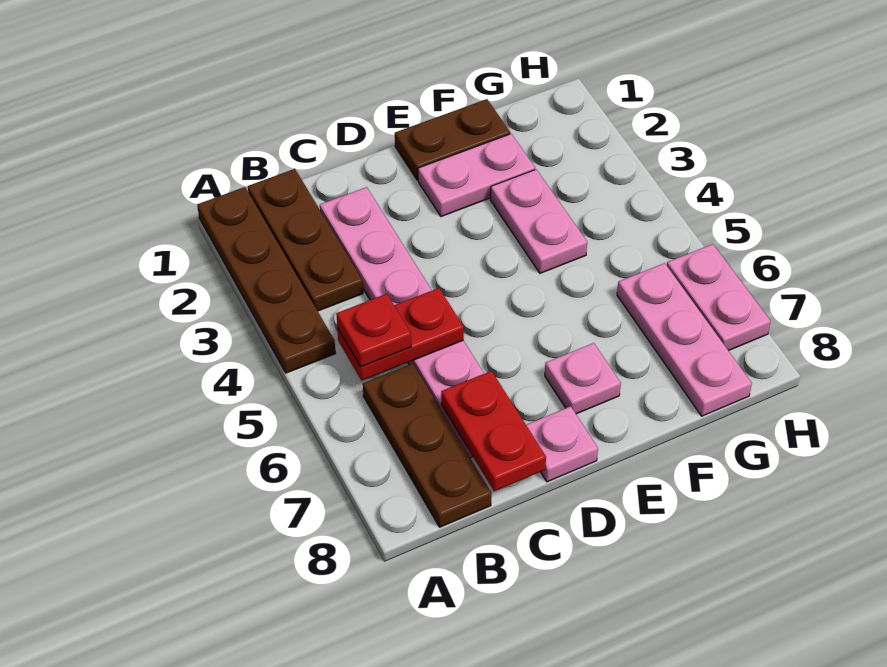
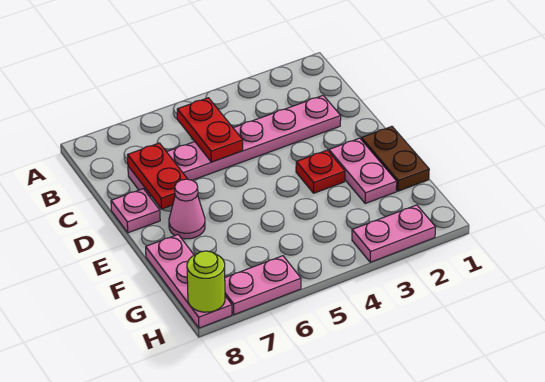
brown 1x4 plate [197,187,336,373] -> none
brown 1x3 plate [248,169,363,311] -> none
red 1x1 plate [336,294,411,367] -> red 1x1 plate moved to [296,150,345,193]
brown 1x3 plate [363,363,491,527] -> none
red 1x2 plate [441,371,546,491] -> red 1x2 plate turned to [127,143,187,209]
pink 1x1 plate [545,343,621,414] -> pink 1x1 cone [169,179,205,239]
pink 1x2 plate [490,169,587,273] -> pink 1x2 plate moved to [352,205,435,262]
pink 1x3 plate [617,263,752,416] -> pink 1x3 plate turned to [146,235,232,328]
none -> lime 1x1 round brick [187,251,225,312]

